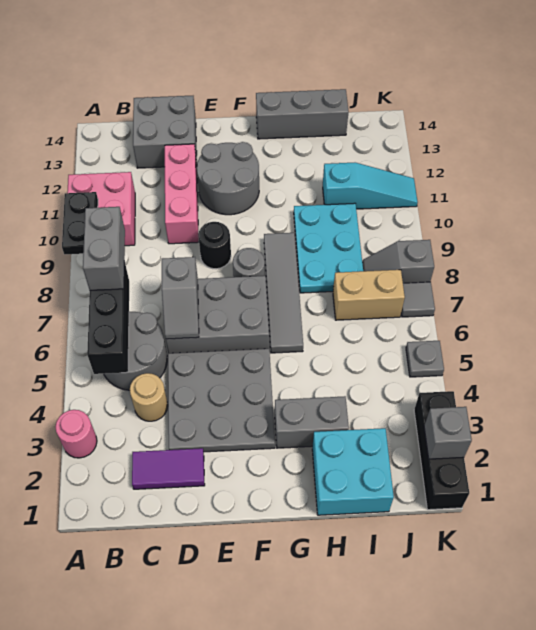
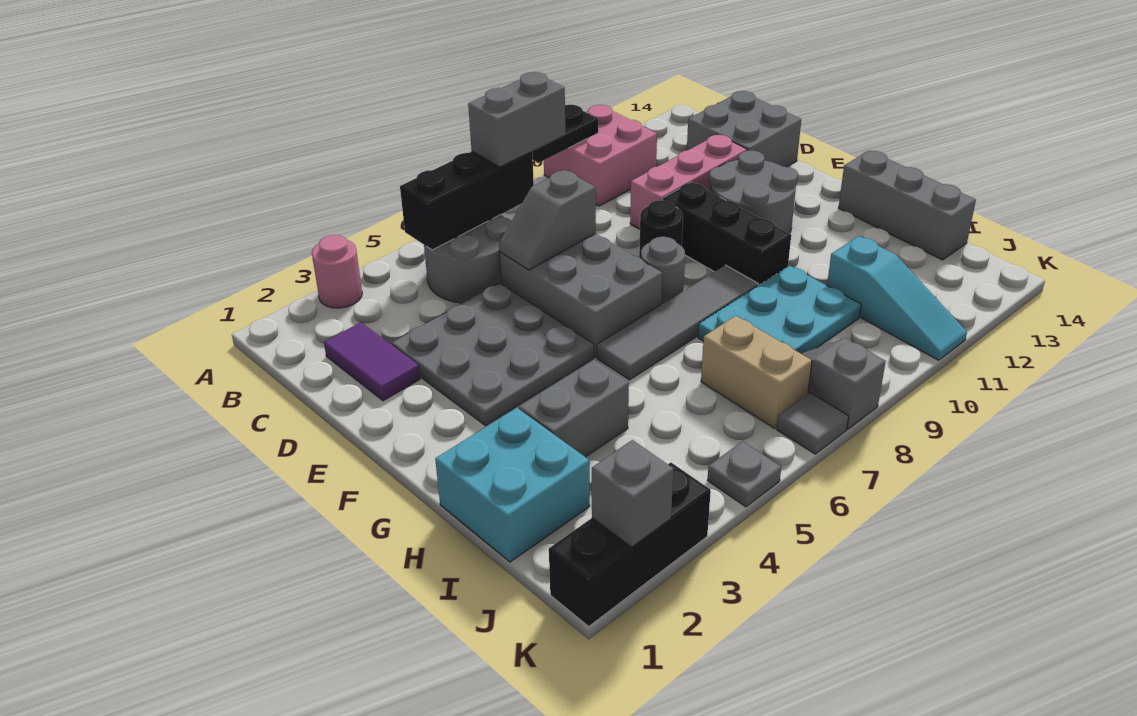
tan 1x1 round brick [130,373,168,421] -> none
none -> black 1x3 brick [662,182,791,285]
grey 1x2 brick [275,396,349,448] -> grey 1x2 brick turned to [519,360,629,457]

